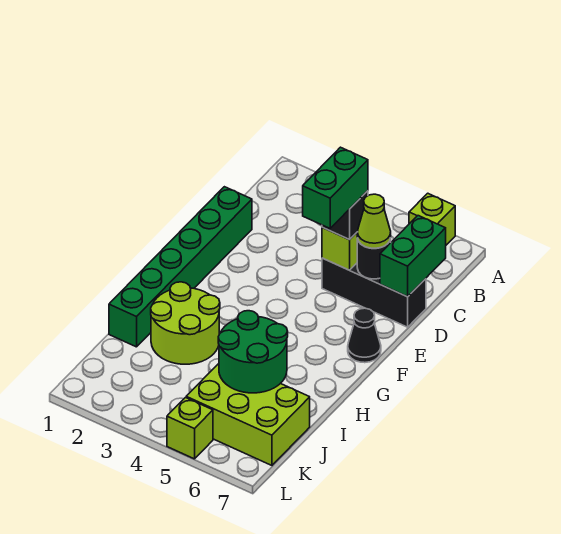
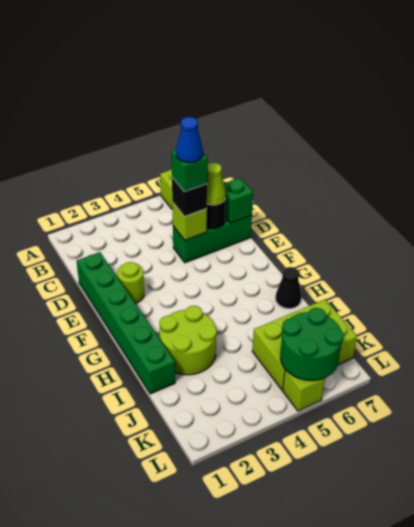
green 1x2 brick [380,216,446,297] -> green 1x1 brick [224,178,253,223]
black 1x3 brick [322,258,426,327] -> green 1x3 brick [173,216,252,263]
green 1x2 brick [303,147,368,228] -> green 1x1 brick [171,150,208,192]
none -> blue 1x1 cone [176,117,203,162]
none -> lime 1x1 round brick [117,262,144,303]
black 1x1 cone [348,308,381,363] -> black 1x1 cone moved to [276,267,301,309]
green 2x2 round brick [218,311,288,393] -> green 2x2 round brick moved to [280,308,344,381]

